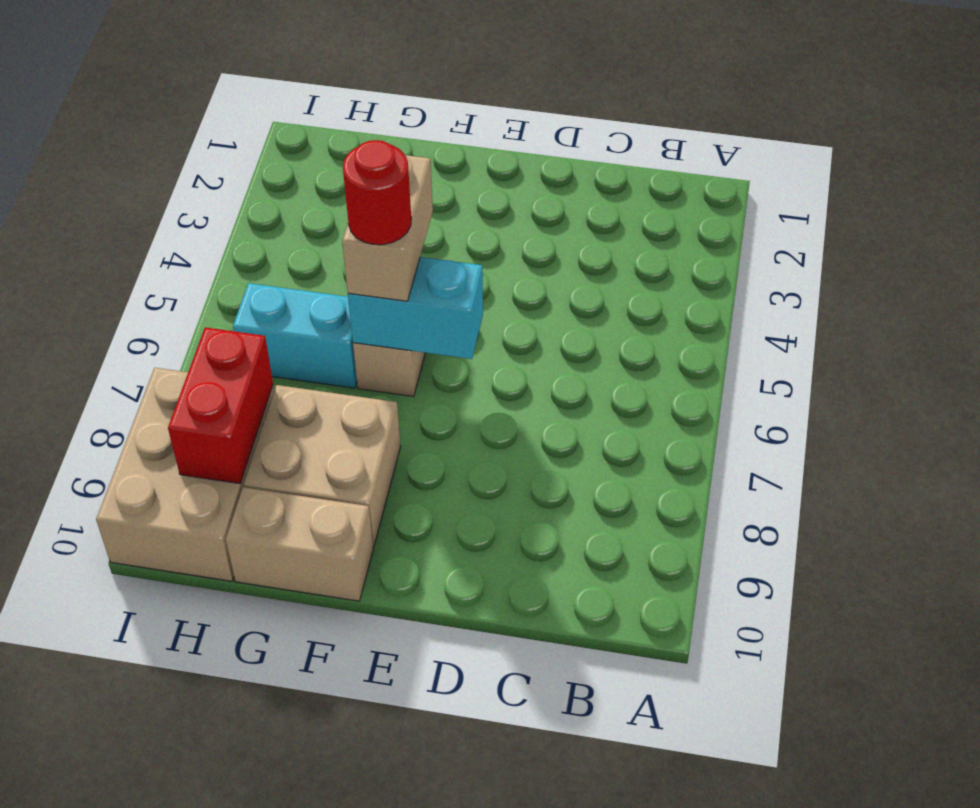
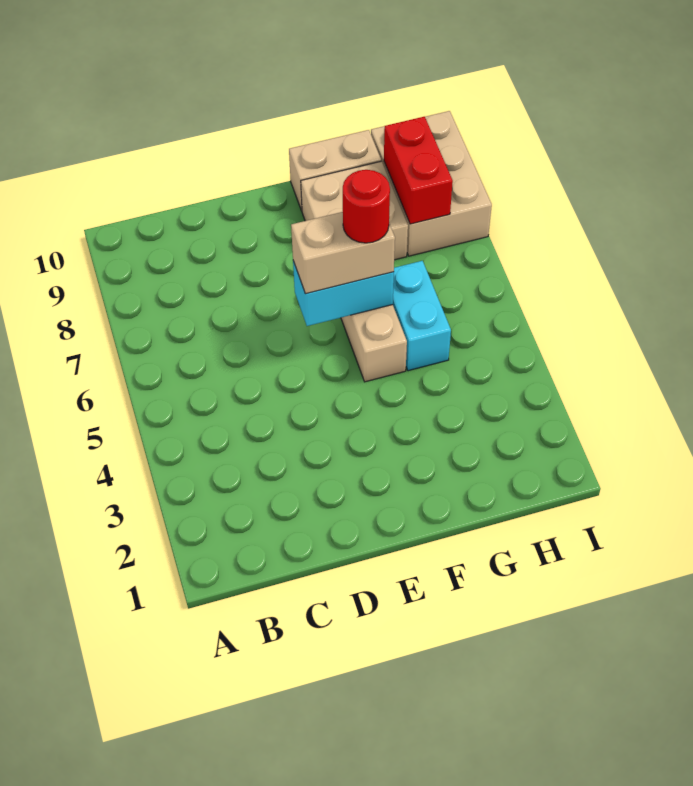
tan 1x2 brick [342,155,433,301] -> tan 1x2 brick turned to [291,212,395,294]
cyan 1x2 brick [233,283,357,388] -> cyan 1x2 brick turned to [393,261,451,371]

